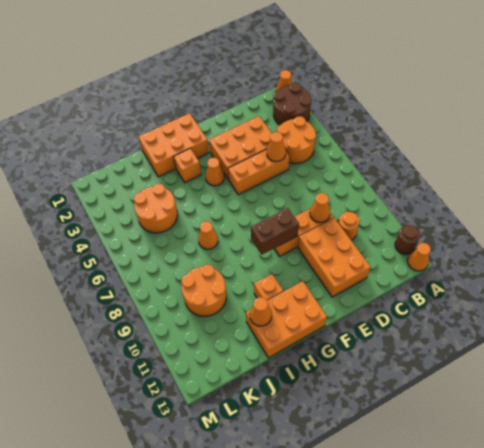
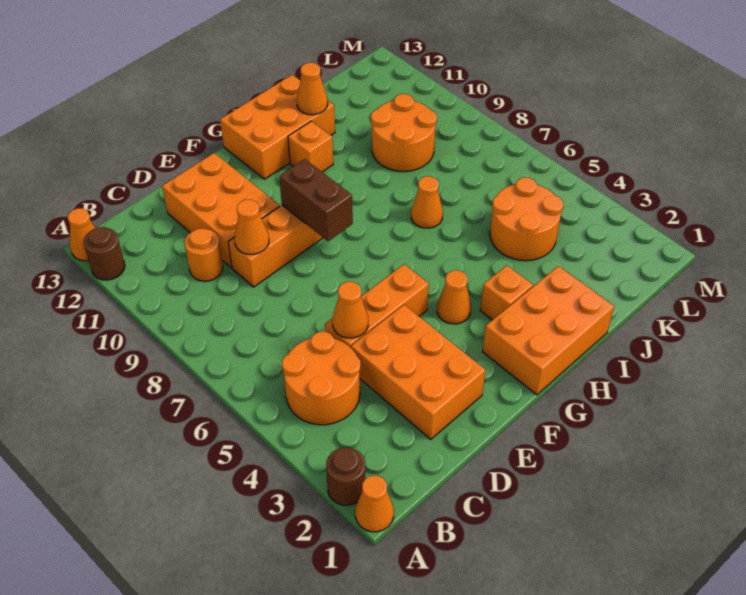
brown 2x2 round brick [273,83,312,125] -> brown 1x1 round brick [326,447,365,505]
orange 2x3 brick [209,116,272,180] -> orange 2x3 brick turned to [351,305,485,439]
brown 1x2 brick [251,208,299,255] -> brown 1x2 brick turned to [279,159,353,241]

